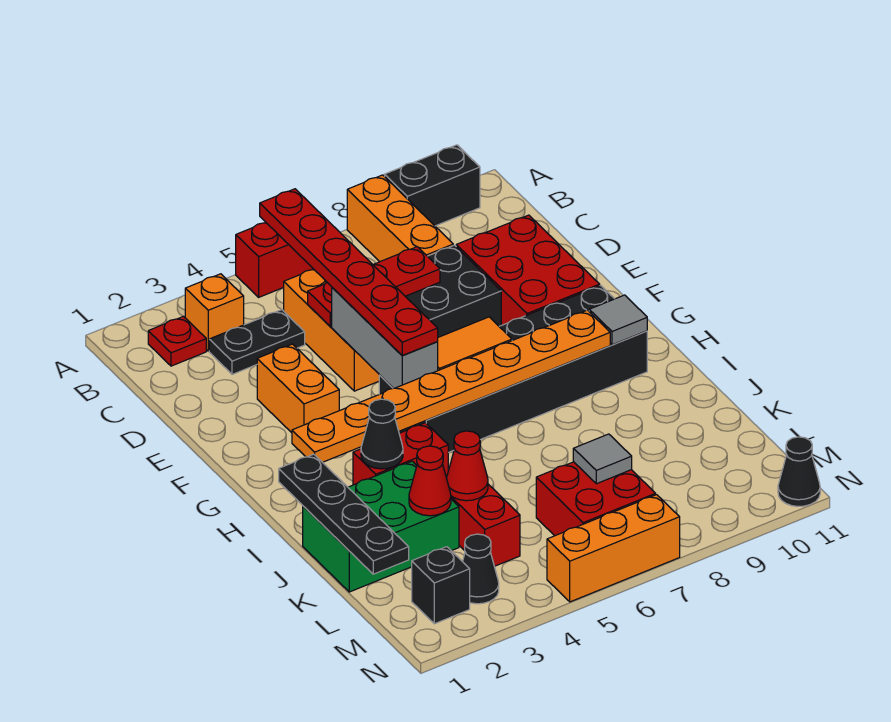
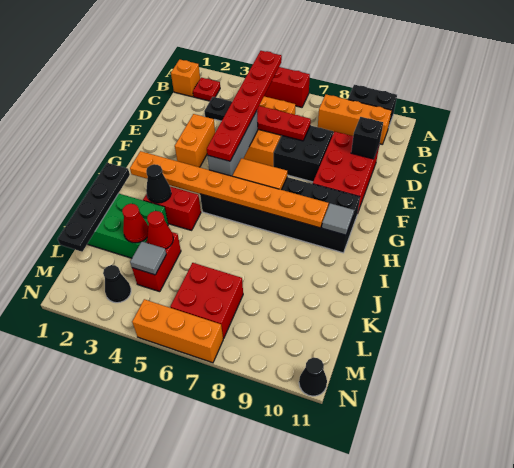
orange 1x3 brick [347,175,453,262] -> orange 1x3 brick turned to [318,95,392,144]
orange 1x1 brick [185,274,244,351] -> orange 1x1 brick moved to [171,59,200,97]
grey 1x1 tile [573,434,632,484] -> grey 1x1 tile moved to [130,241,166,275]
black 1x1 brick [412,547,470,624] -> black 1x1 brick moved to [351,117,383,159]

